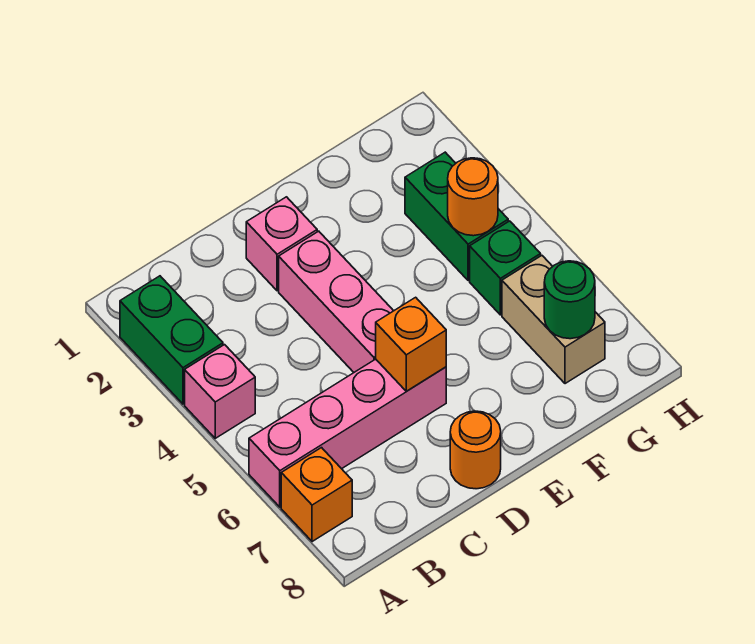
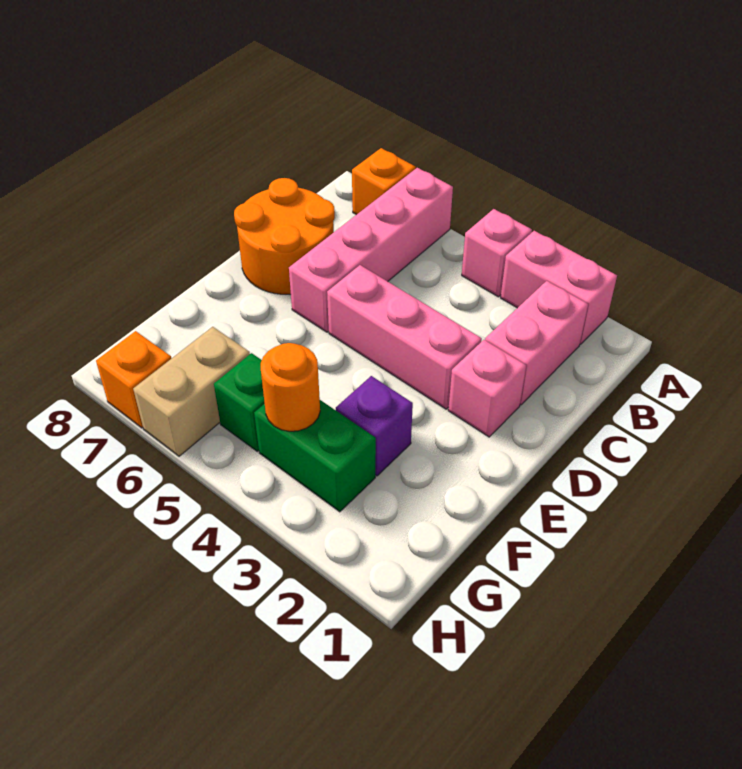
green 1x2 brick [120,276,223,404] -> pink 1x2 brick [501,231,617,344]
none -> pink 1x2 brick [485,281,588,405]
orange 1x1 brick [376,297,446,391] -> orange 1x1 brick moved to [96,331,172,428]
orange 1x1 round brick [450,411,501,489] -> orange 2x2 round brick [234,178,335,294]
none -> purple 1x1 brick [336,376,413,476]
tan 1x2 brick [502,256,605,384] -> tan 1x2 brick turned to [133,327,250,456]
green 1x1 round brick [544,261,595,339] -> none

